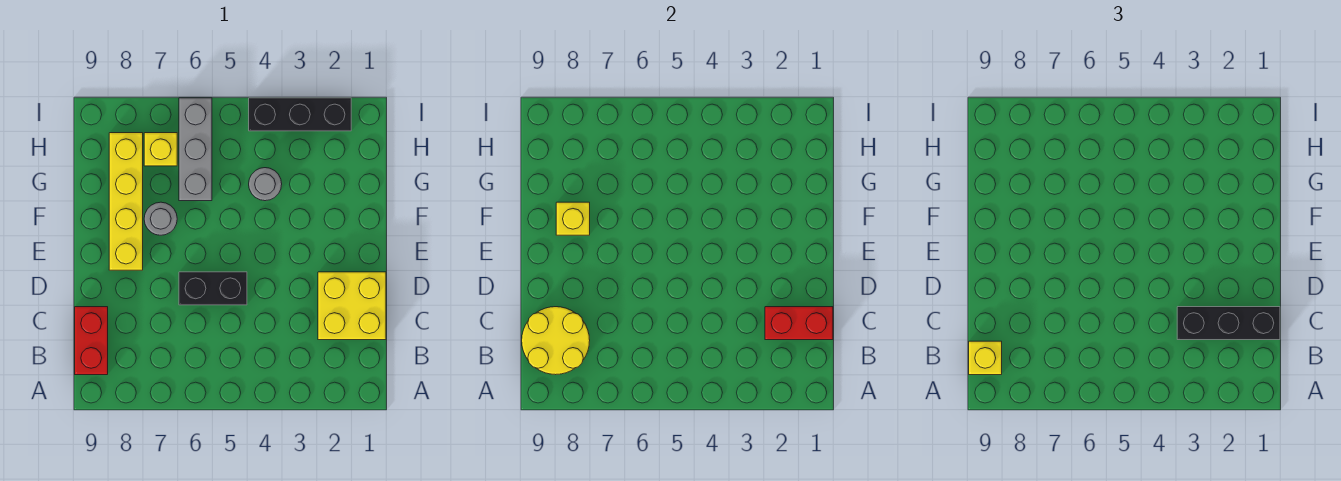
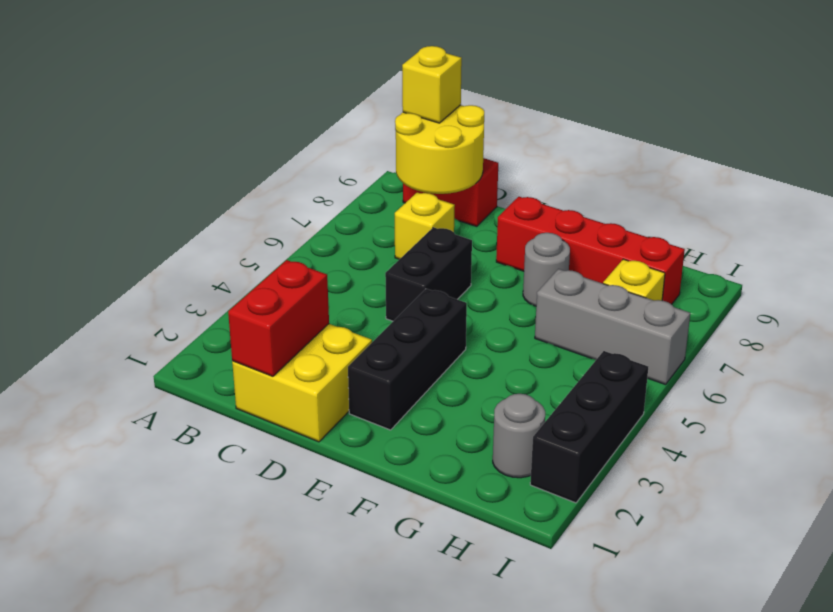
black 1x3 brick [1177,307,1280,340] -> black 1x3 brick moved to [348,289,467,430]
yellow 1x4 brick [109,133,143,270] -> red 1x4 brick [496,197,685,304]
yellow 1x1 brick [556,202,590,235] -> yellow 1x1 brick moved to [395,193,455,259]
grey 1x1 round brick [249,168,282,201] -> grey 1x1 round brick moved to [493,394,545,478]

